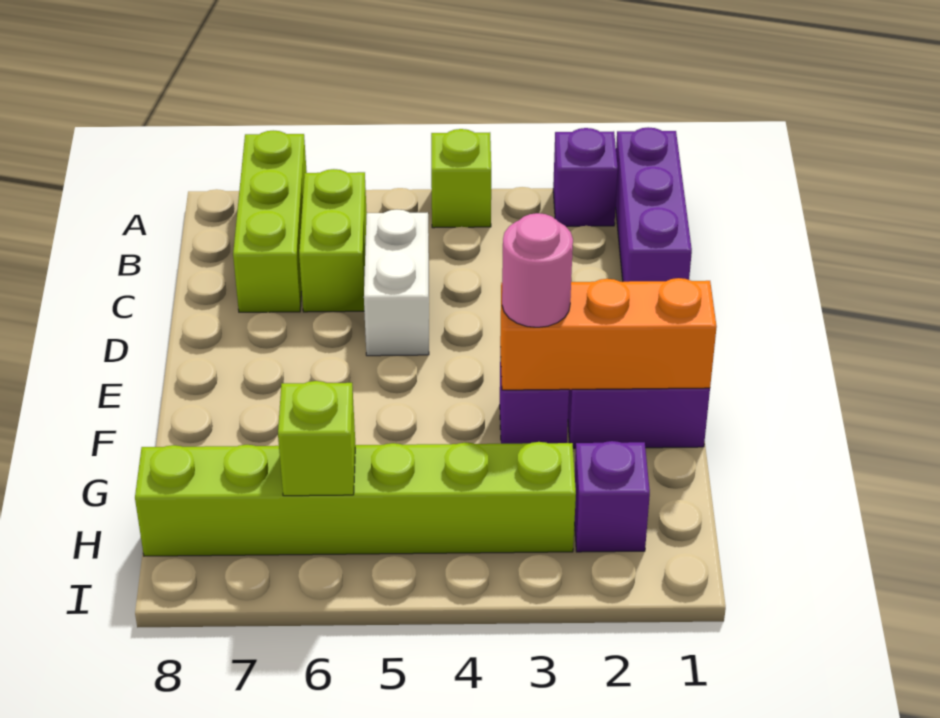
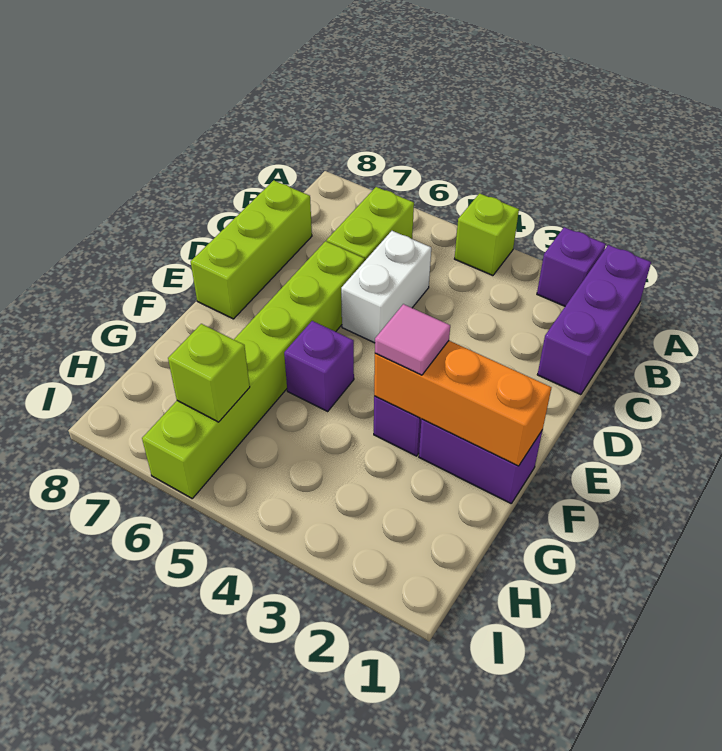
lime 1x3 brick [233,131,307,312] -> lime 1x3 brick moved to [191,180,312,319]
pink 1x1 round brick [502,213,573,327] -> pink 1x1 tile [375,304,450,375]
purple 1x1 brick [575,441,650,552] -> purple 1x1 brick moved to [284,321,354,411]
lime 1x6 brick [135,442,576,556] -> lime 1x6 brick turned to [142,241,364,498]

